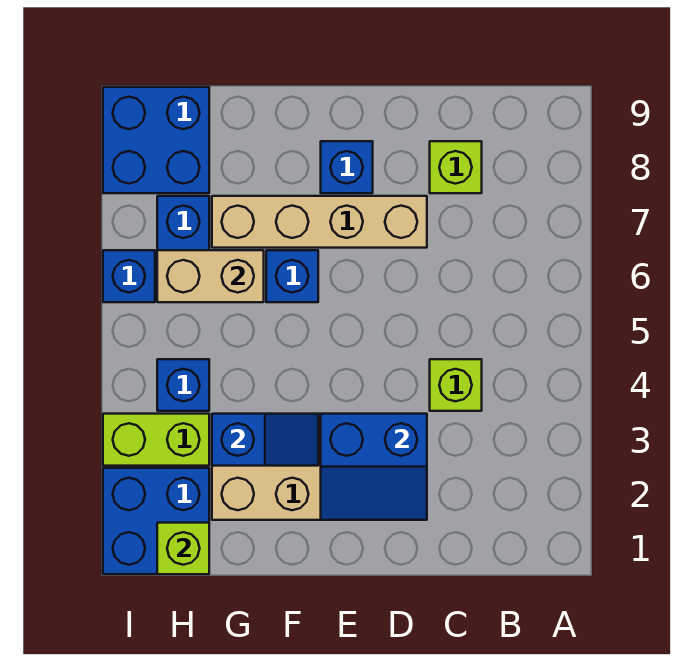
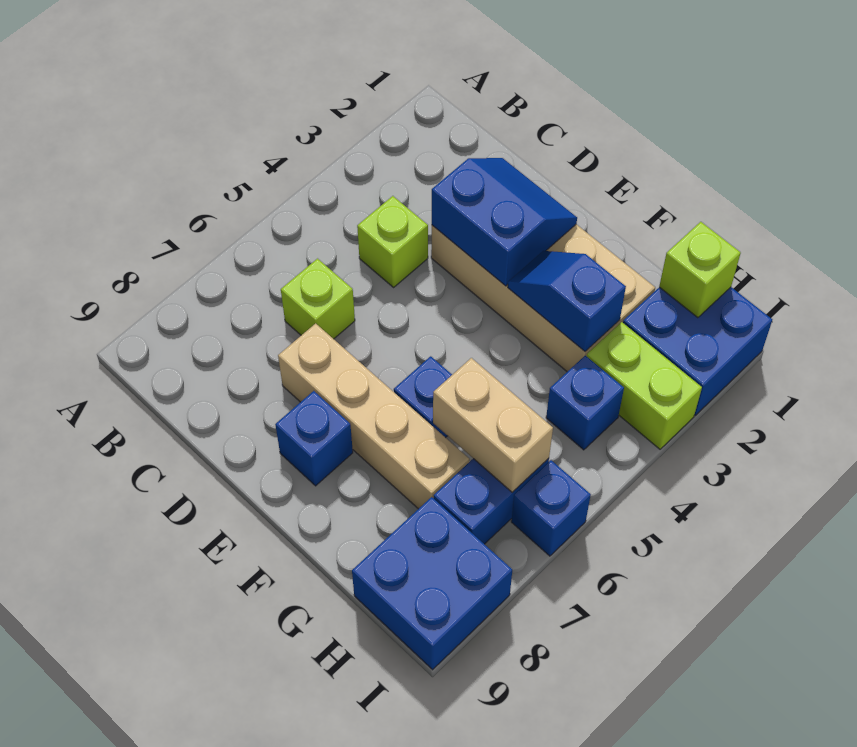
lime 1x1 brick [430,141,482,193] -> lime 1x1 brick moved to [281,259,355,339]

